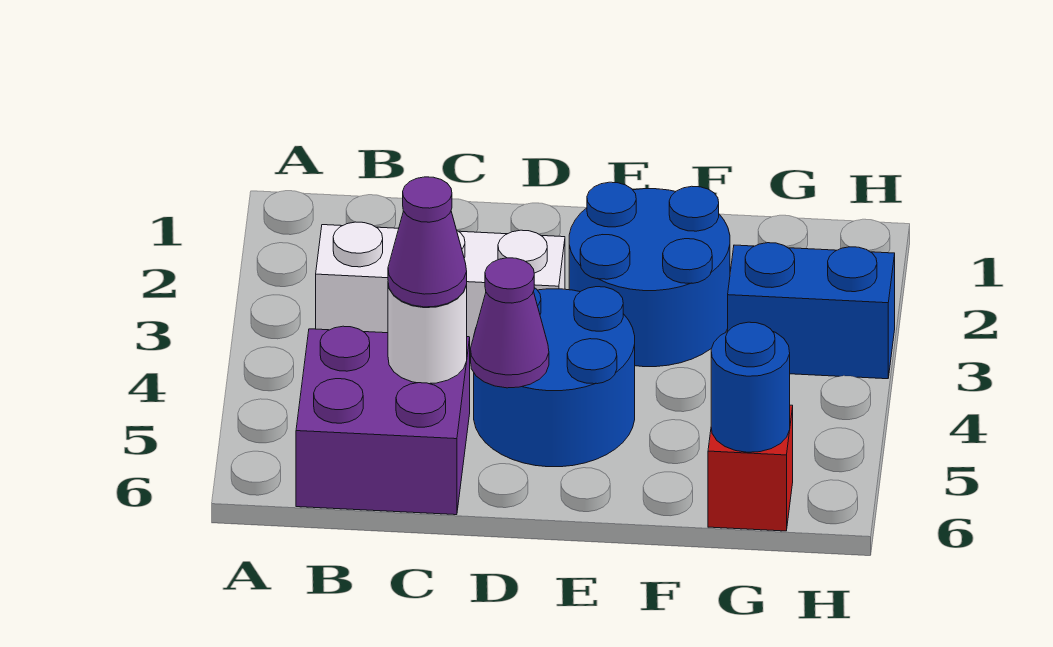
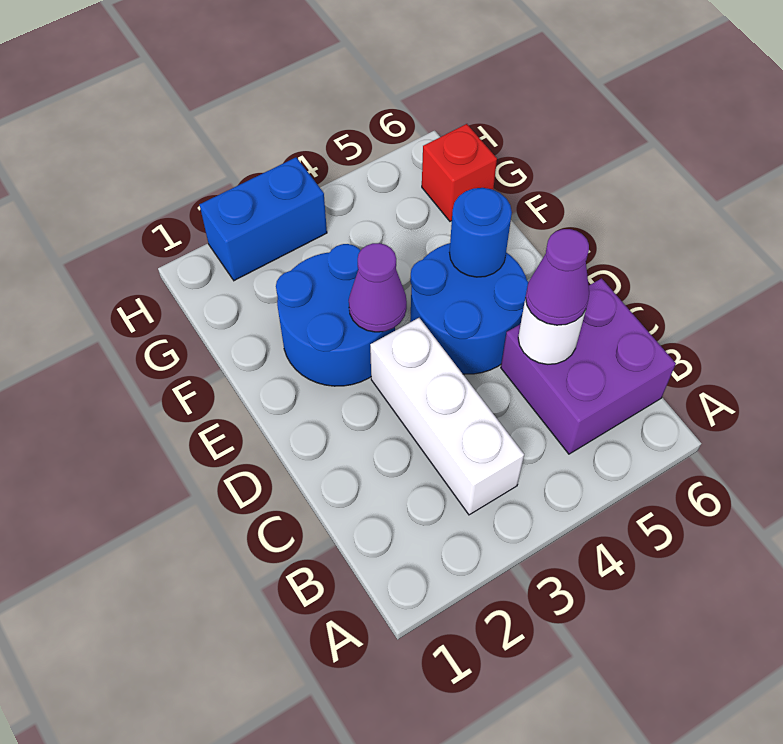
purple 1x1 cone [471,258,549,388] -> purple 1x1 cone moved to [349,243,407,332]
blue 1x2 brick [728,243,895,379] -> blue 1x2 brick turned to [200,157,327,281]
blue 1x1 round brick [711,322,790,452] -> blue 1x1 round brick moved to [450,188,512,277]

